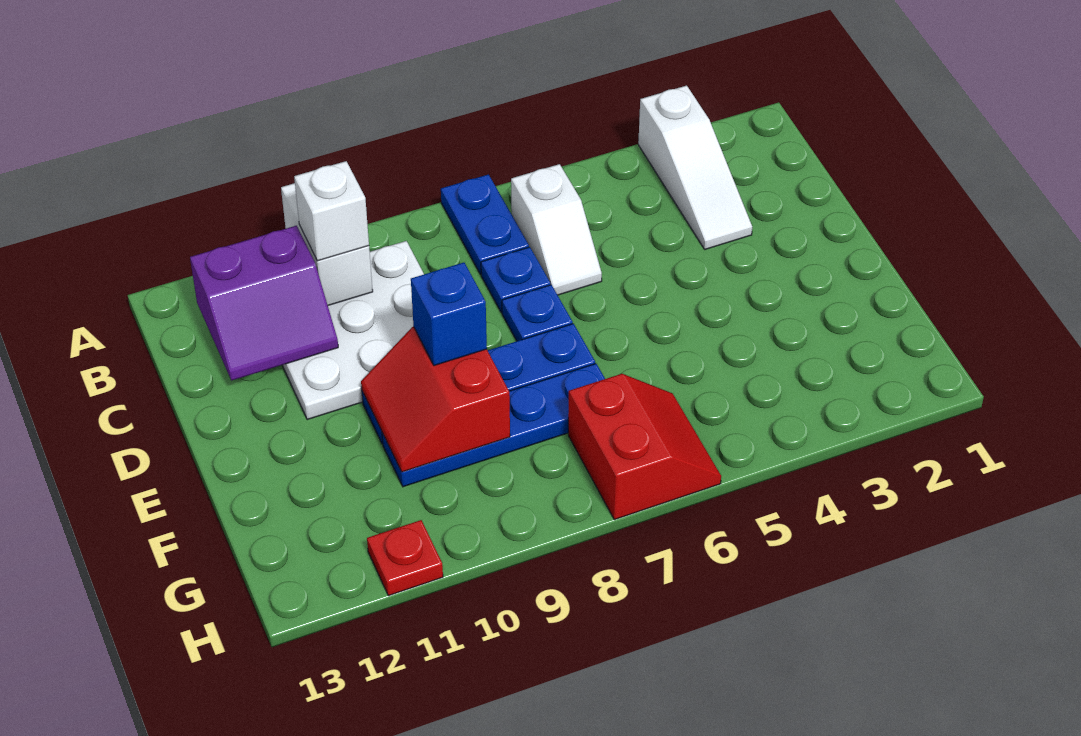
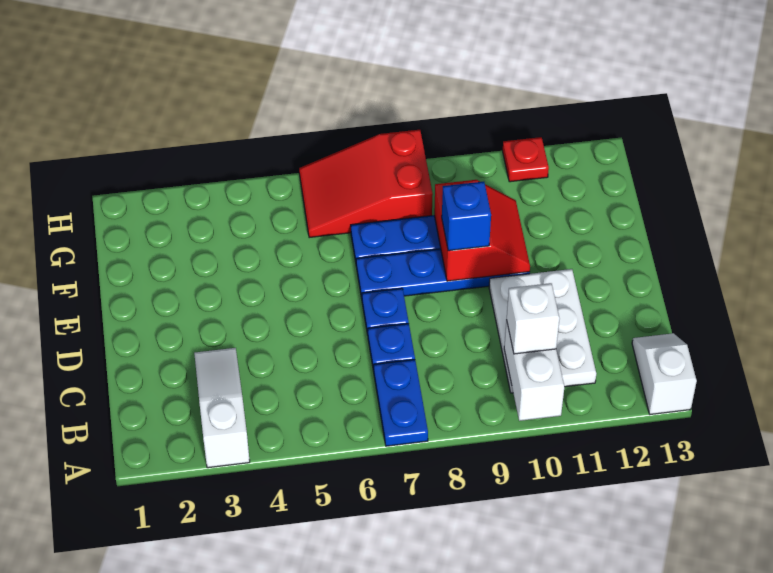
white 1x2 slope [511,164,602,295] -> white 1x2 slope moved to [632,333,697,414]
white 3x3 plate [282,241,424,420] -> white 2x3 plate [489,269,596,393]
purple 2x2 slope [190,226,338,381] -> none
red 2x2 slope [568,374,721,520] -> red 2x3 slope [299,130,433,238]

